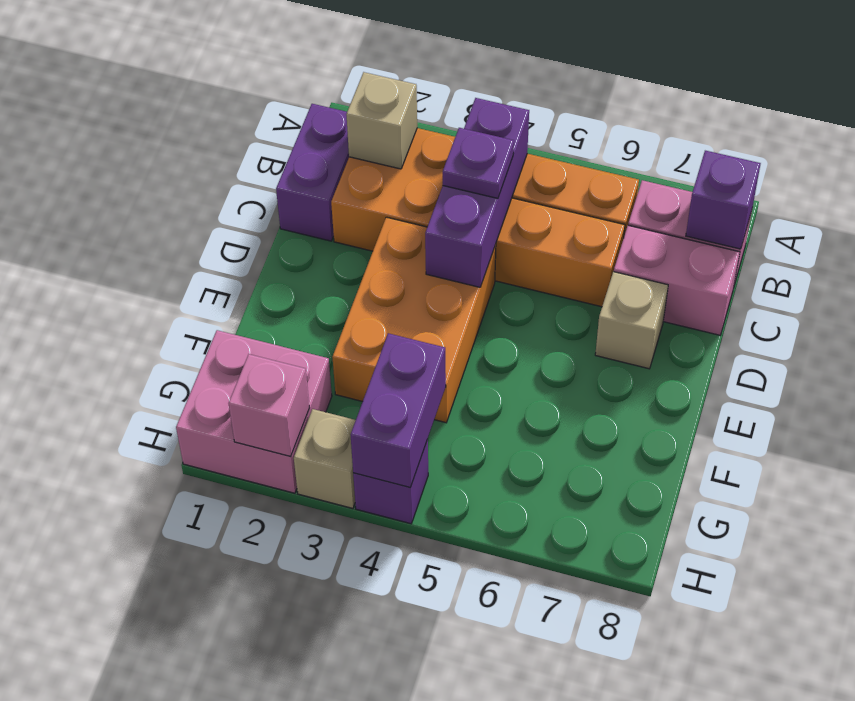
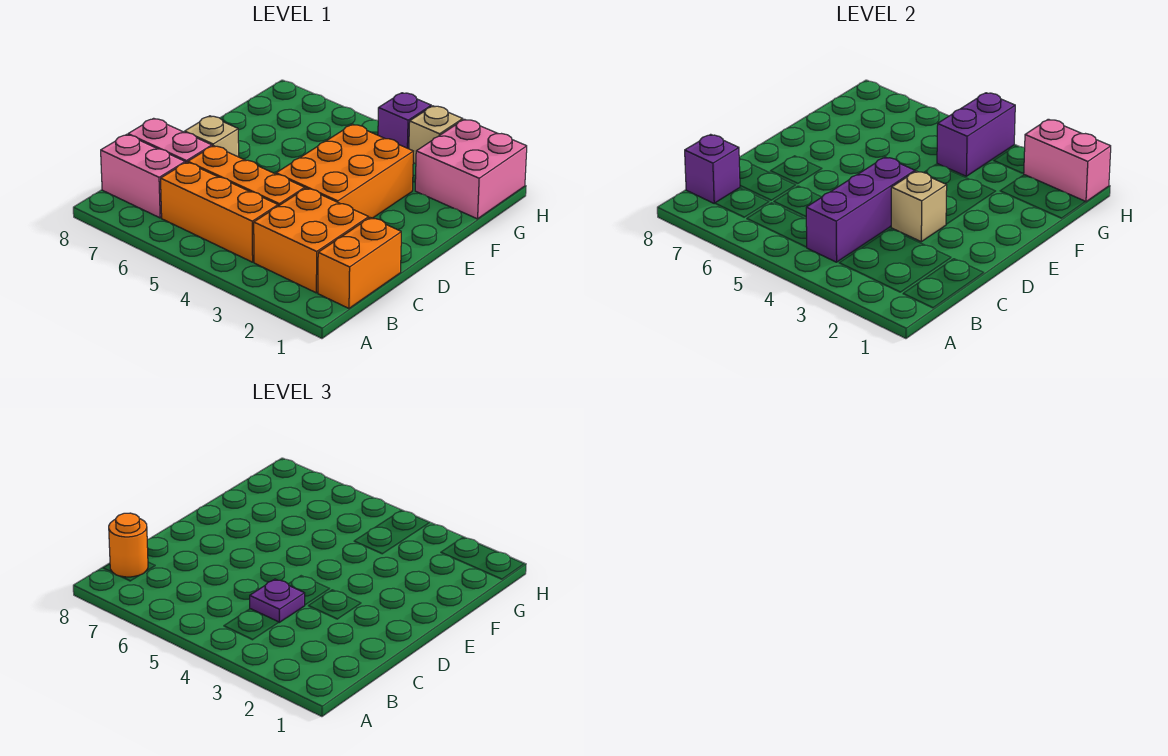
purple 1x2 brick [276,104,349,241] -> orange 1x2 brick [318,217,401,308]
tan 1x1 brick [346,72,417,169] -> tan 1x1 brick moved to [891,171,947,242]
none -> orange 1x1 round brick [109,513,148,577]
pink 1x1 brick [229,354,309,457] -> pink 1x2 brick [1024,119,1111,202]

